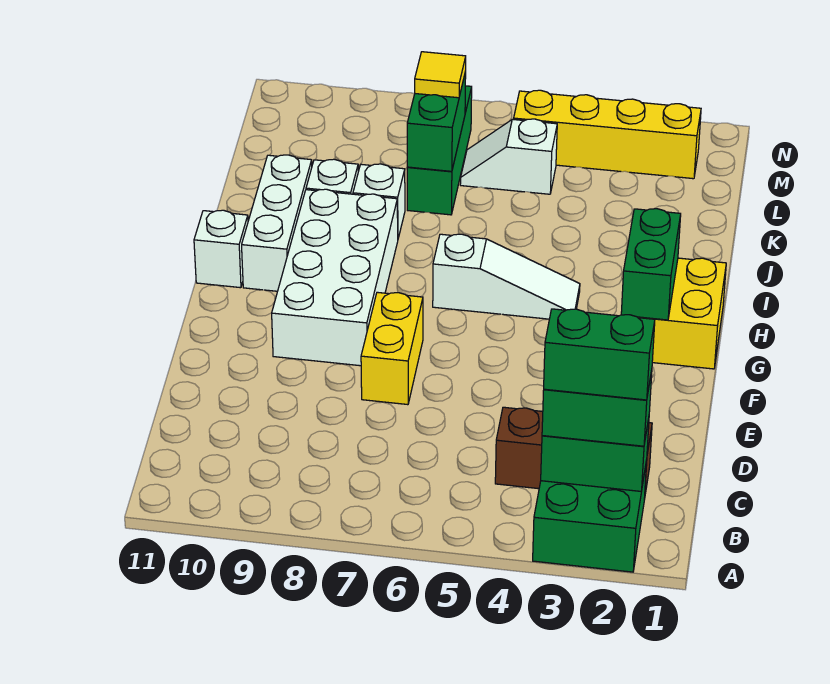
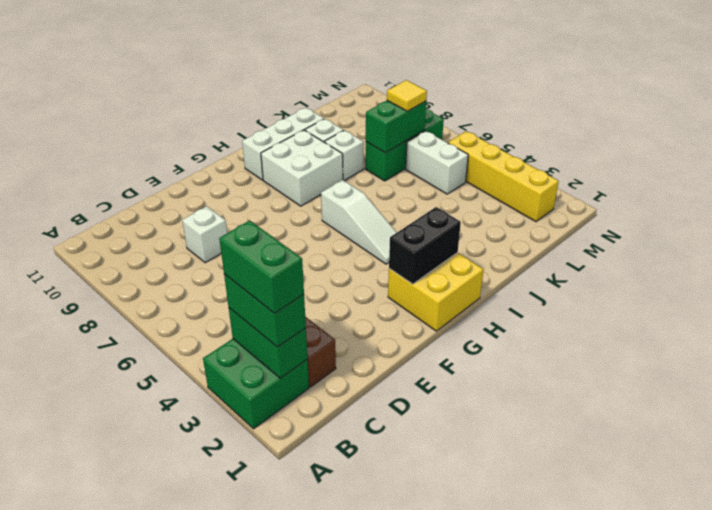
yellow 1x2 brick [361,292,423,405] -> none
white 2x4 brick [272,189,398,366] -> white 2x2 brick [261,130,343,206]
green 1x2 brick [621,209,681,320] -> black 1x2 brick [389,207,461,284]
white 1x1 brick [194,210,248,288] -> white 1x1 brick moved to [182,206,227,263]
white 1x2 slope [460,119,557,194] -> white 1x2 brick [406,131,468,194]

